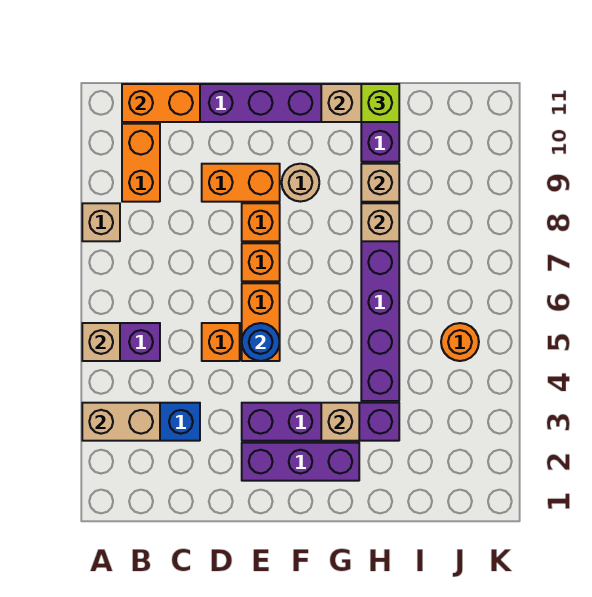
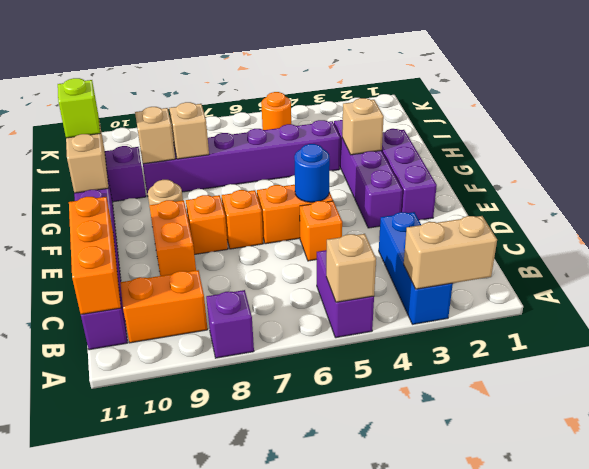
tan 1x2 brick [82,403,160,441] -> tan 1x2 brick turned to [404,216,497,289]
tan 1x1 brick [82,203,120,241] -> purple 1x1 brick [206,290,254,358]
orange 1x2 brick [122,84,200,122] -> orange 1x3 brick [69,197,121,314]

